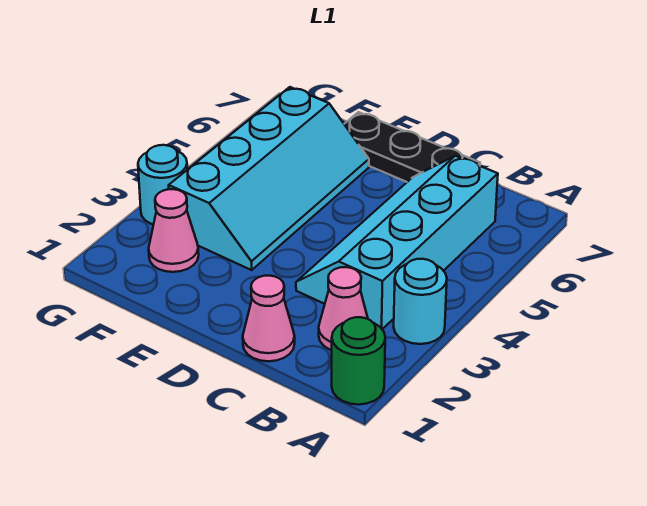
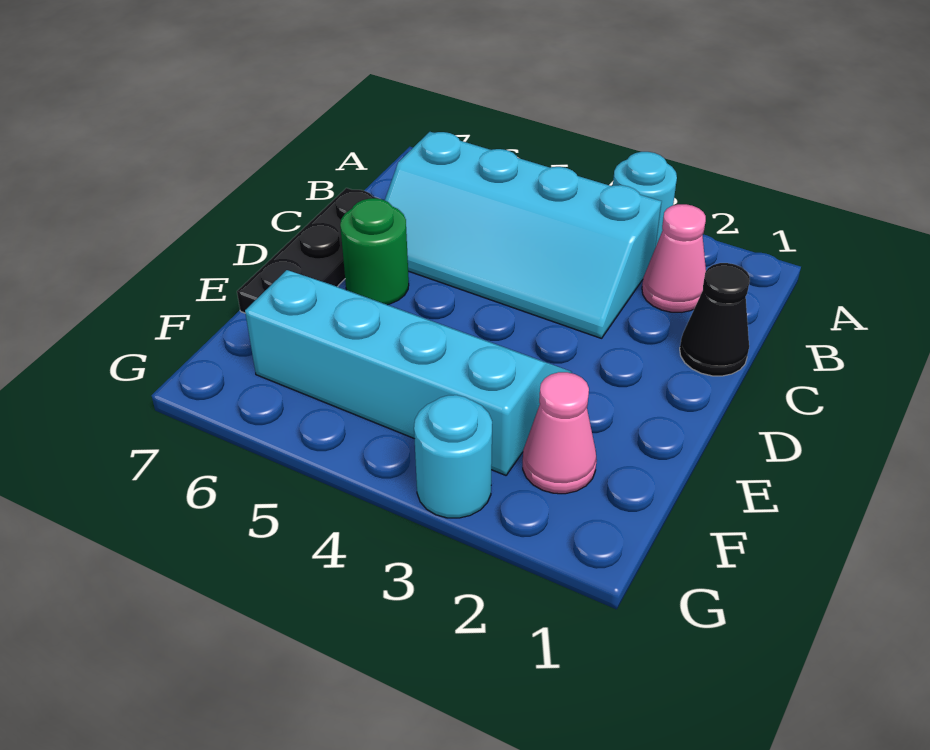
green 1x1 round brick [332,317,385,405] -> green 1x1 round brick moved to [340,198,409,305]
pink 1x1 cone [243,276,295,361] -> black 1x1 cone [680,263,750,376]

